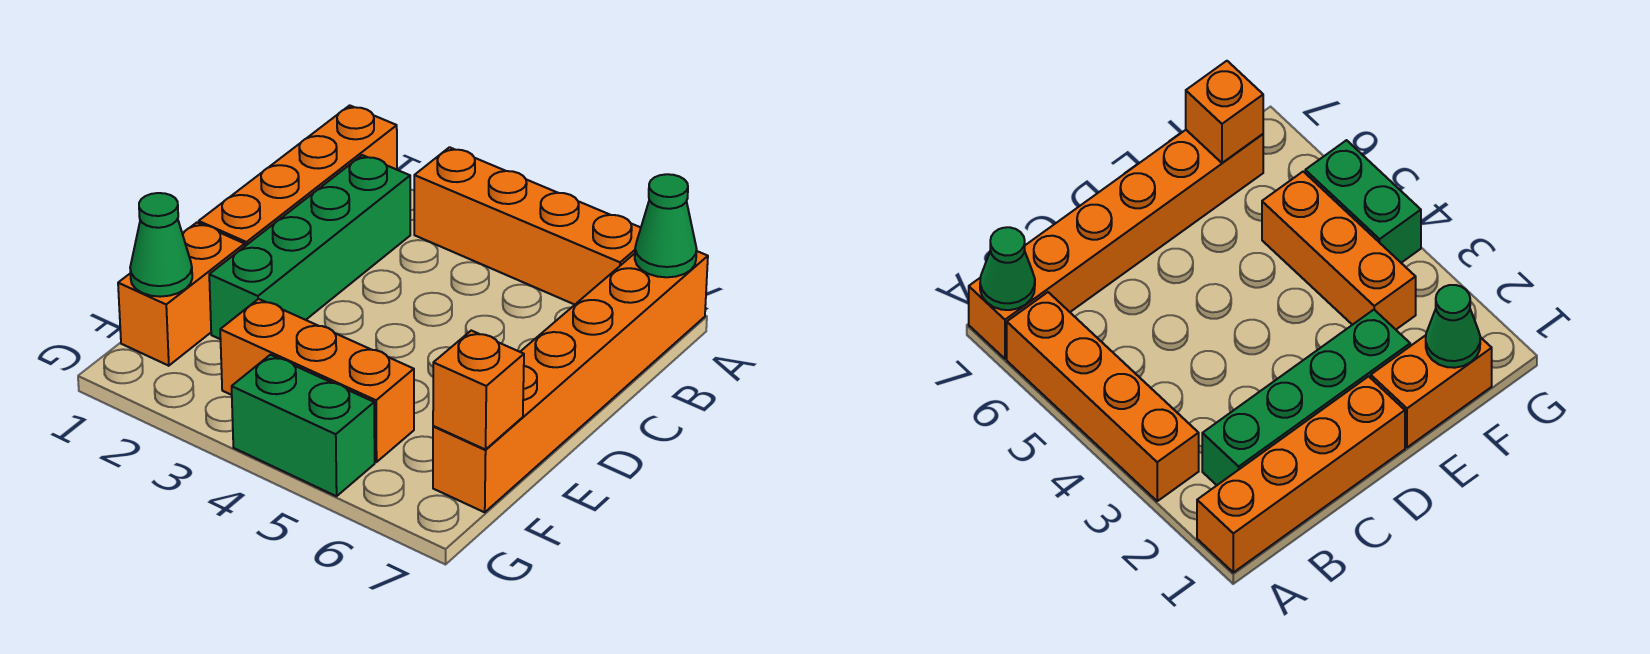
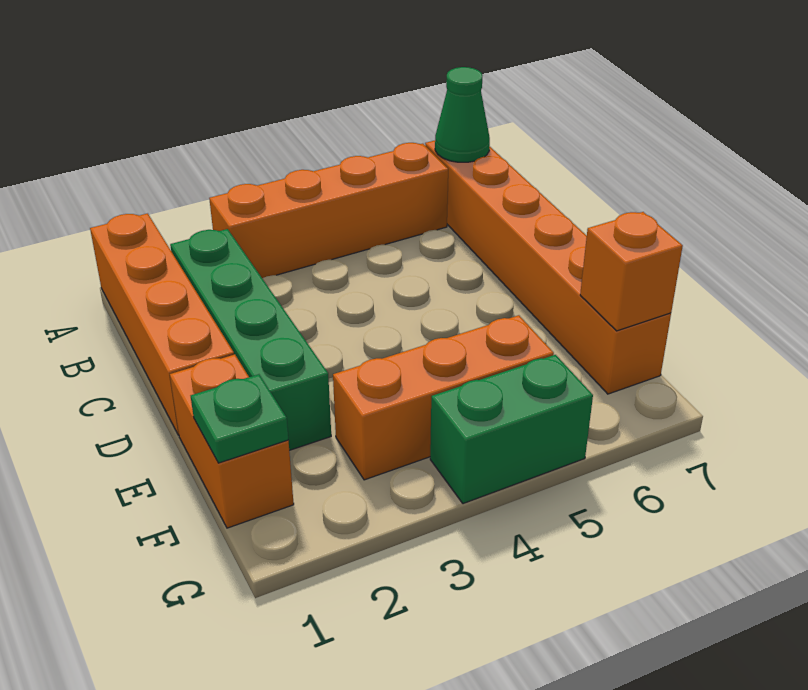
green 1x1 cone [130,193,192,297] -> green 1x1 plate [191,374,288,463]

